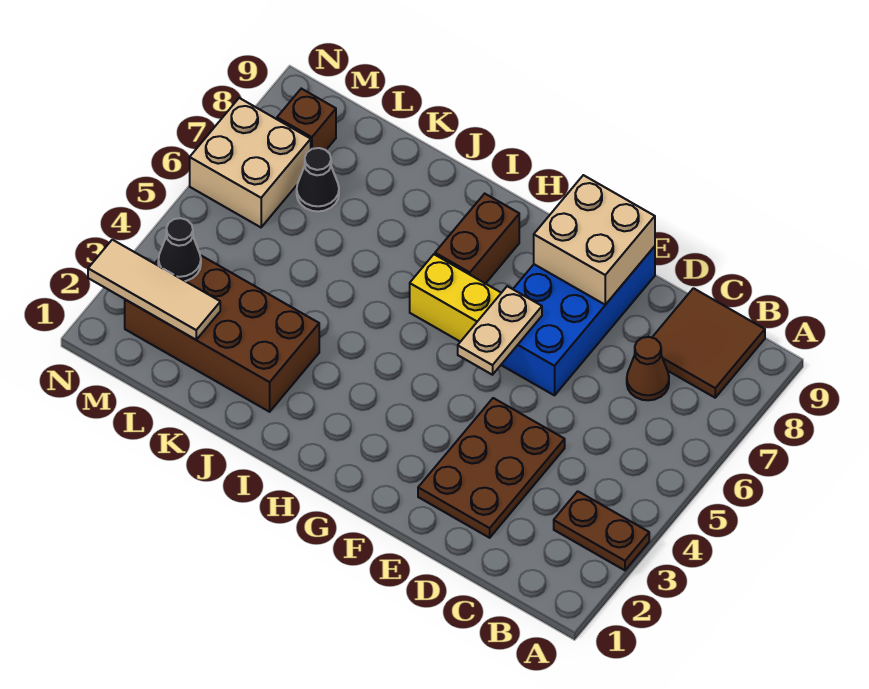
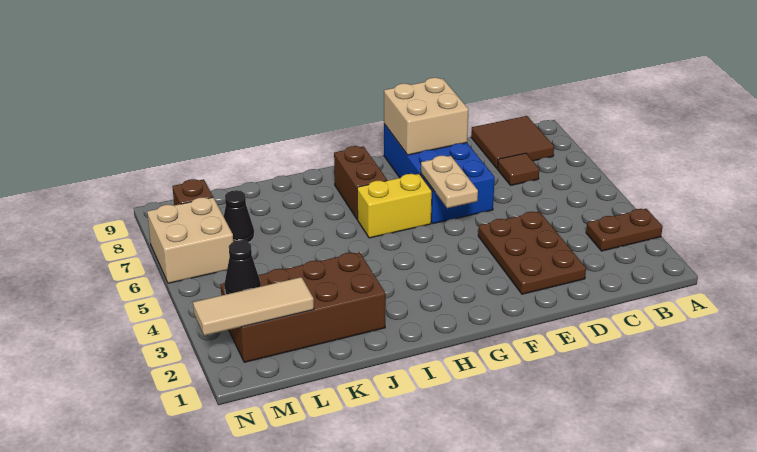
brown 1x1 cone [627,337,669,400] -> brown 1x1 tile [497,153,539,185]

